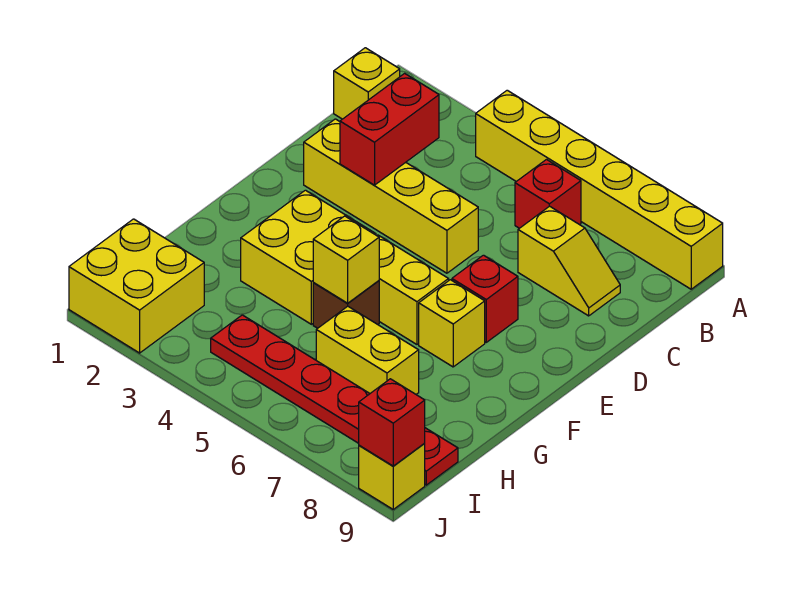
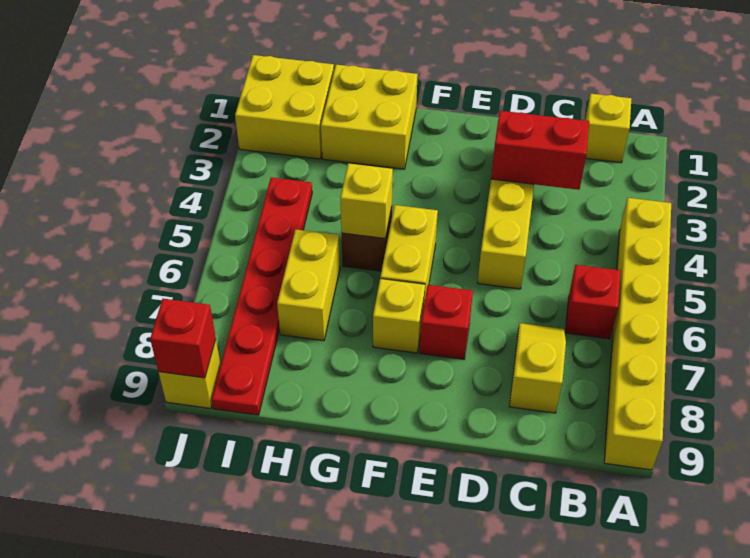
yellow 1x2 slope [518,206,620,316] -> yellow 1x2 slope turned to [509,323,566,413]
yellow 2x2 brick [241,190,376,324] -> yellow 2x2 brick moved to [321,65,418,169]

